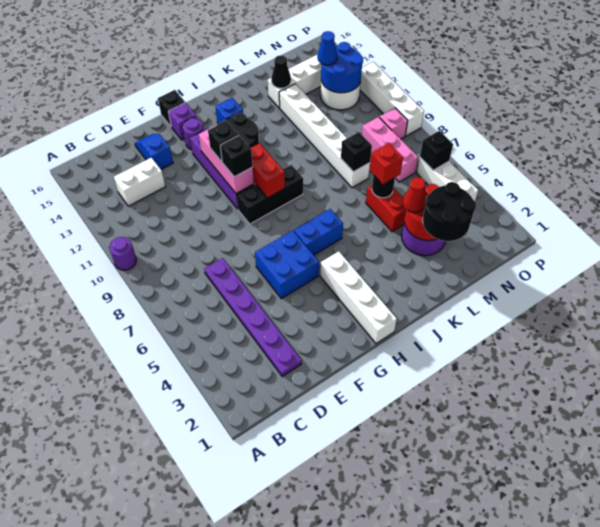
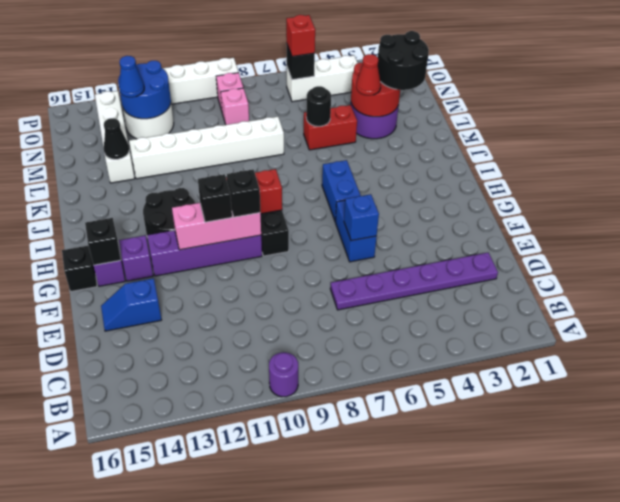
white 1x2 brick [114,158,165,206] -> none
blue 2x2 brick [255,230,319,299] -> blue 1x2 brick [336,200,377,262]
purple 1x1 round brick [183,118,204,150] -> purple 1x1 brick [119,235,153,281]
white 1x4 brick [320,251,397,344] -> none
blue 1x1 brick [215,98,243,123] -> blue 1x1 brick moved to [344,194,379,241]
red 1x1 brick [369,143,403,184] -> red 1x1 brick moved to [286,15,315,57]
black 1x1 brick [341,132,372,172] -> black 1x1 brick moved to [85,218,121,265]
pink 1x3 brick [362,117,418,182] -> pink 1x1 brick [221,88,249,125]

